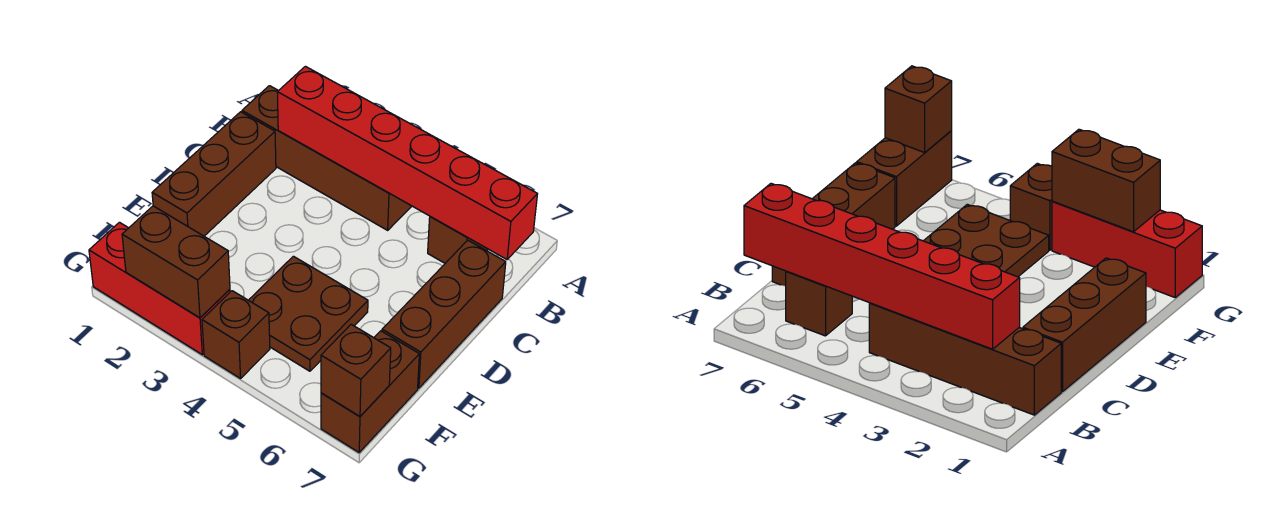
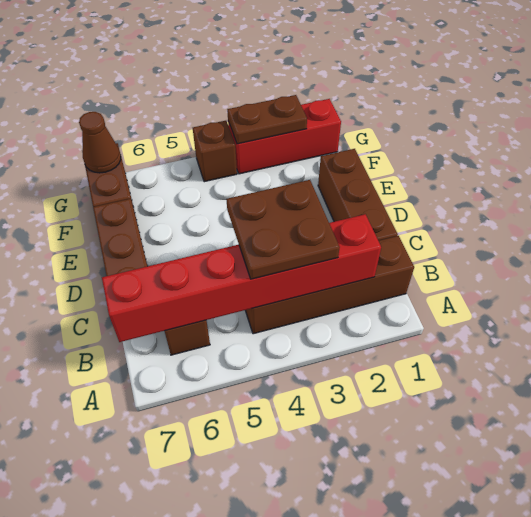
brown 2x2 plate [249,256,368,371] -> brown 2x2 plate moved to [226,180,340,279]
brown 1x2 brick [122,206,230,318] -> brown 1x2 plate [227,95,307,144]
brown 1x1 brick [321,324,391,416] -> brown 1x1 cone [79,112,121,173]

